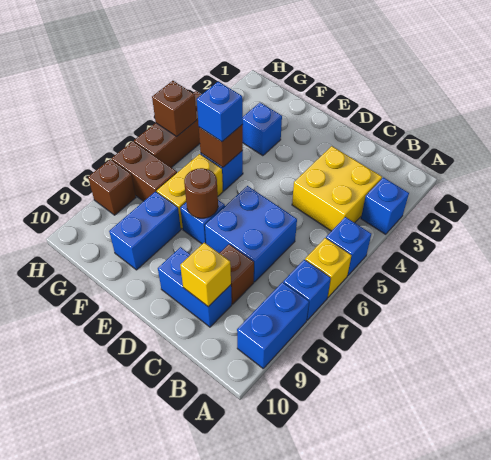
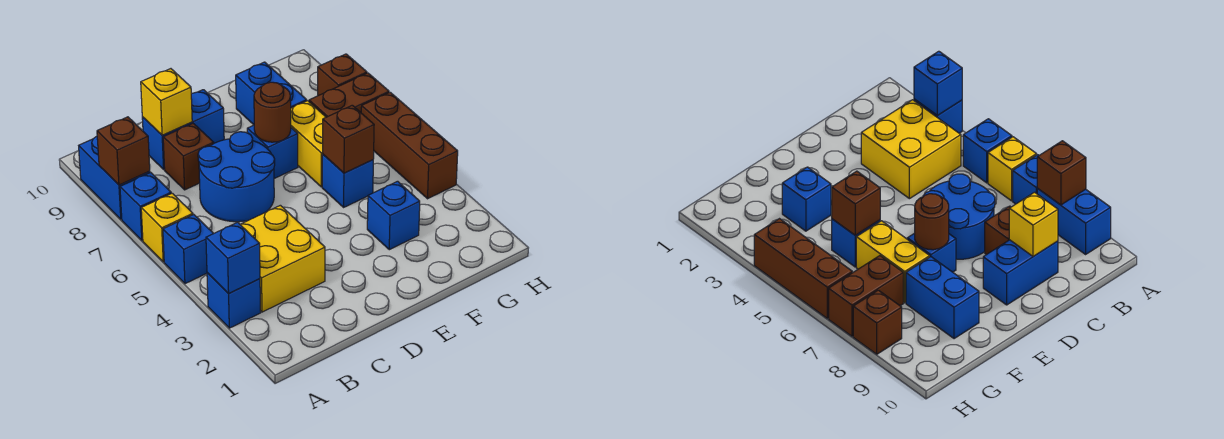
blue 2x2 brick [205,186,297,282] -> blue 2x2 round brick [198,132,275,222]
blue 1x1 brick [197,81,243,142] -> blue 1x1 brick moved to [206,222,260,294]
brown 1x1 brick [152,81,197,136] -> brown 1x1 brick moved to [97,117,150,185]

